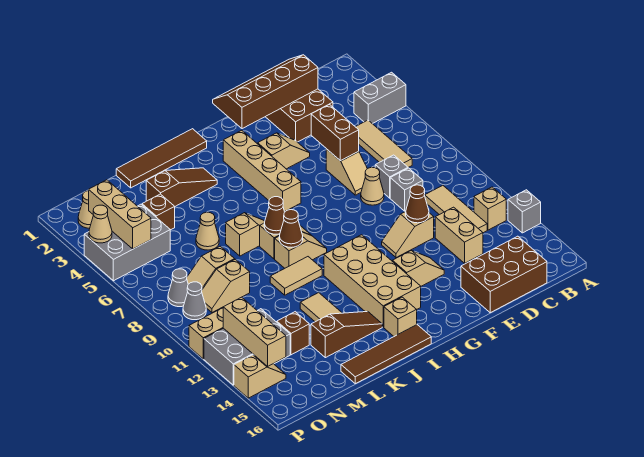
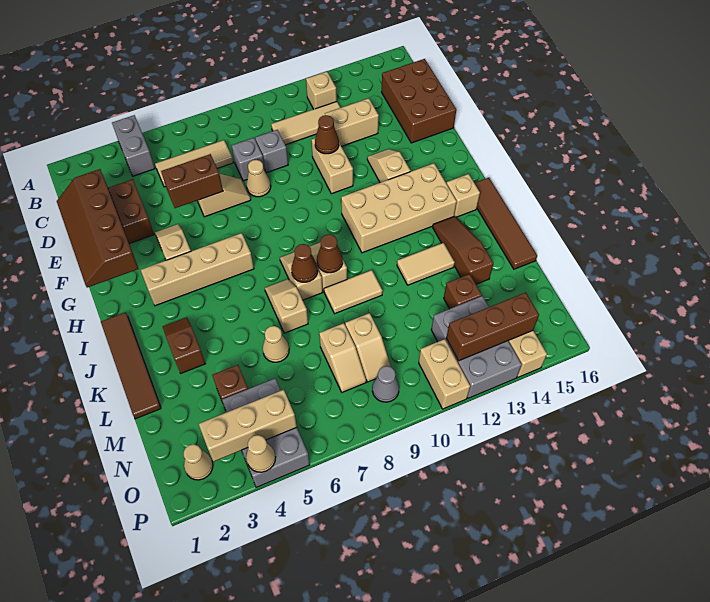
grey 1x1 brick [508,190,541,233] -> none
tan 1x2 slope [382,212,434,258] -> tan 1x2 brick [311,138,353,194]
brown 1x3 slope [146,168,217,206] -> brown 1x2 slope [163,317,205,373]
tan 1x2 tile [270,257,322,295] -> tan 1x2 tile turned to [324,270,383,314]
grey 1x1 cone [168,269,188,307] -> none
tan 1x3 brick [223,297,286,366] -> brown 1x3 brick [446,293,539,361]

